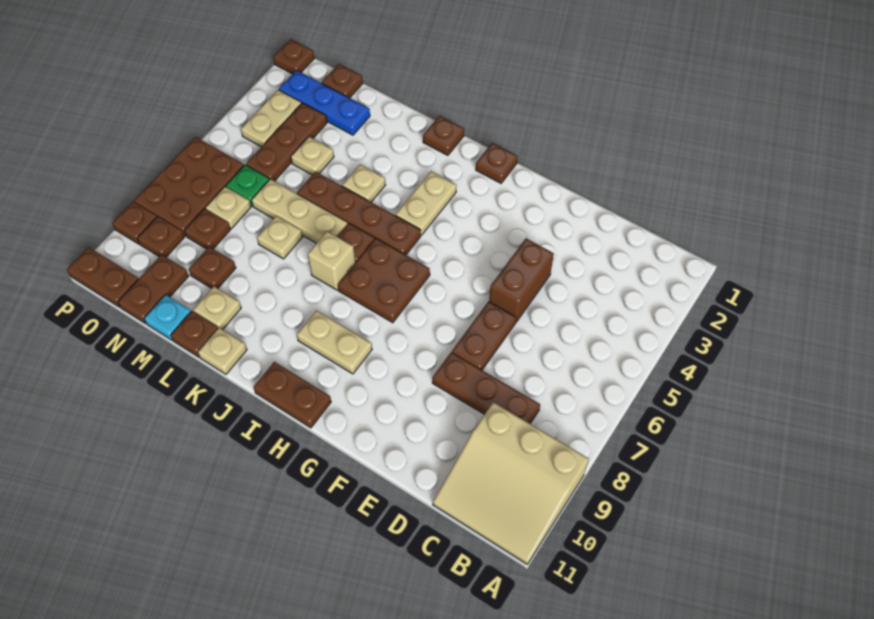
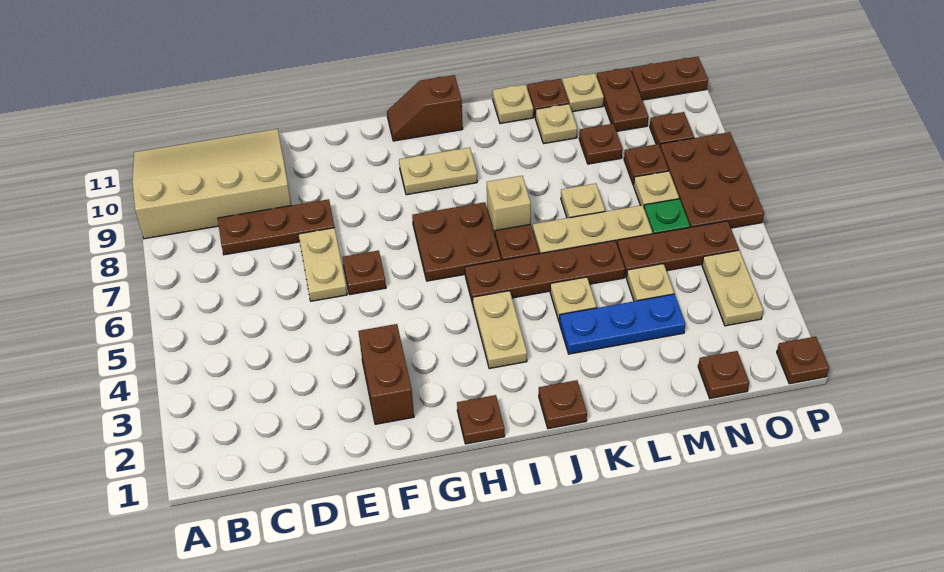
tan 3x3 slope [433,402,589,564] -> tan 3x4 slope [132,129,291,239]
brown 1x2 brick [489,239,554,322] -> brown 1x2 brick moved to [358,324,414,424]
brown 1x2 plate [452,302,516,370] -> tan 1x2 plate [299,228,347,301]
brown 1x2 plate [254,362,331,428] -> brown 1x2 slope [387,75,463,141]
blue 1x3 plate [279,70,370,135] -> blue 1x3 plate moved to [559,294,685,354]
cyan 1x1 plate [144,295,191,340] -> tan 1x1 plate [562,73,604,112]
brown 1x3 plate [246,103,327,181] -> brown 1x3 plate turned to [617,221,739,278]
brown 1x1 plate [112,202,157,244] -> brown 1x1 plate moved to [342,250,386,295]

